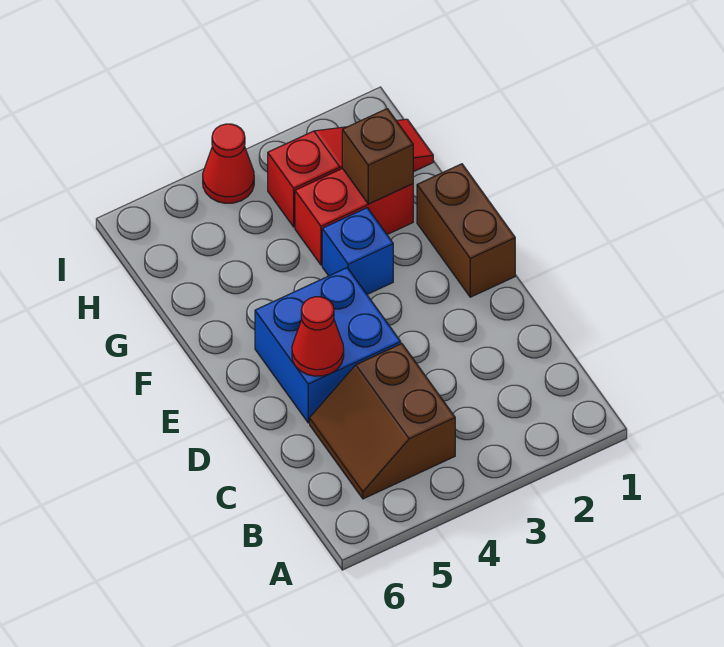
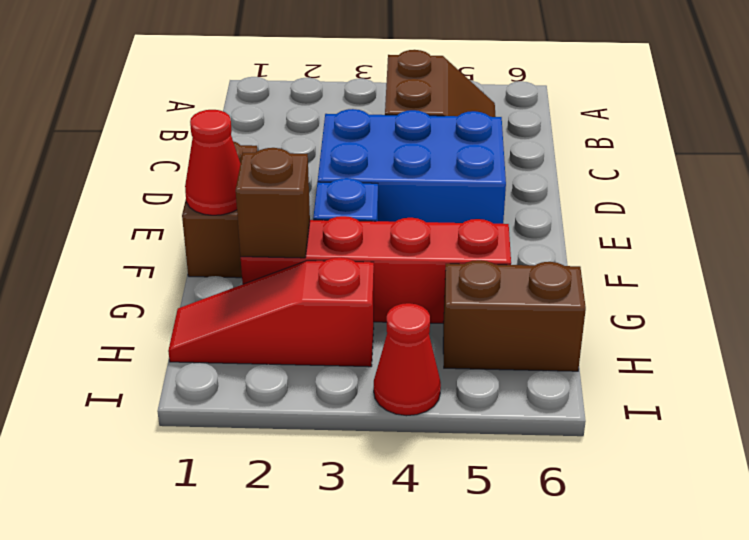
blue 2x2 brick [255,268,401,423] -> blue 2x3 brick [318,109,506,224]
red 1x1 cone [292,297,344,376] -> red 1x1 cone moved to [185,110,241,215]
red 1x2 brick [295,168,413,265] -> red 1x4 brick [241,216,511,323]
none -> brown 1x2 brick [443,260,586,371]

